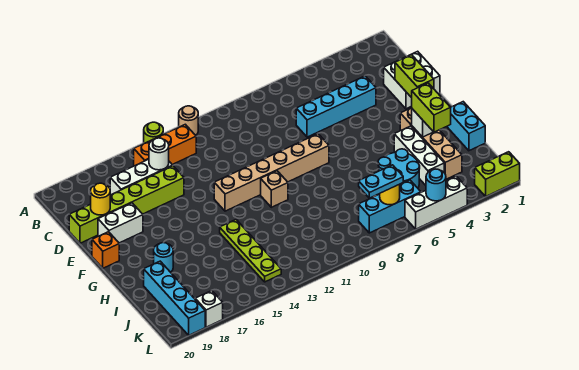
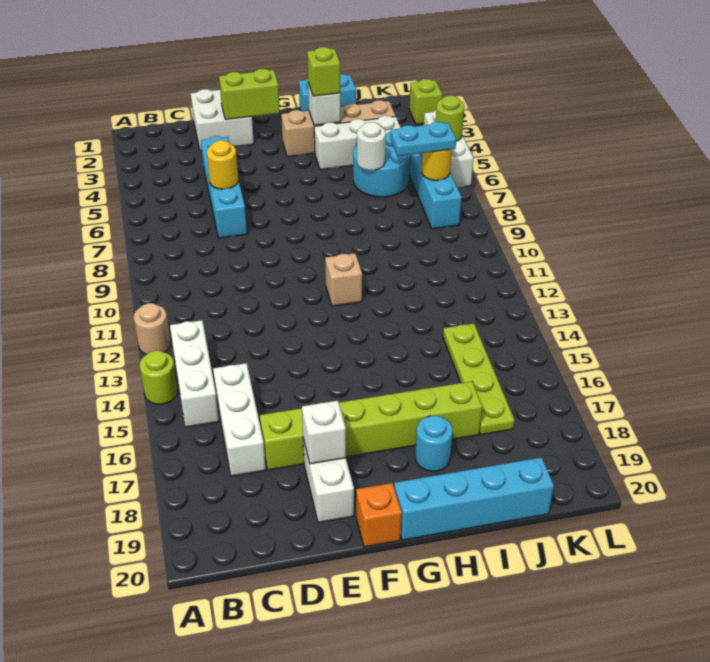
orange 1x3 brick [134,124,196,166] -> white 1x3 brick [170,320,219,427]
white 1x1 round brick [149,138,169,170] -> white 1x1 round brick moved to [357,122,386,170]
lime 1x6 brick [69,166,184,243] -> lime 1x6 brick turned to [260,381,482,470]
yellow 1x1 round brick [91,183,110,215] -> yellow 1x1 round brick moved to [207,140,238,189]
tan 1x6 brick [214,134,329,211] -> none
lime 1x2 brick [412,83,451,132] -> lime 1x1 brick [307,47,340,96]
lime 1x4 plate [220,220,281,282] -> lime 1x4 plate turned to [443,324,515,435]
cyan 1x4 brick [144,261,205,335] -> cyan 1x4 brick moved to [394,457,554,540]
cyan 1x2 plate [359,165,403,198] -> cyan 1x2 plate turned to [391,122,456,156]
lime 1x2 brick [475,152,520,196] -> lime 1x1 brick [409,79,442,124]
cyan 1x1 round brick [426,169,446,201] -> lime 1x1 round brick [436,95,464,141]
white 1x1 brick [195,290,223,327] -> white 1x1 brick moved to [302,401,346,464]

